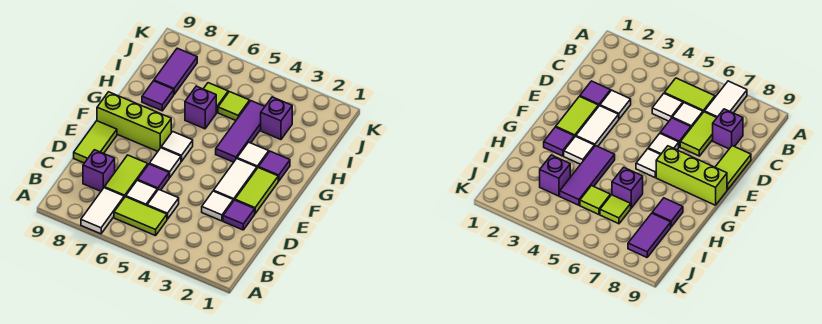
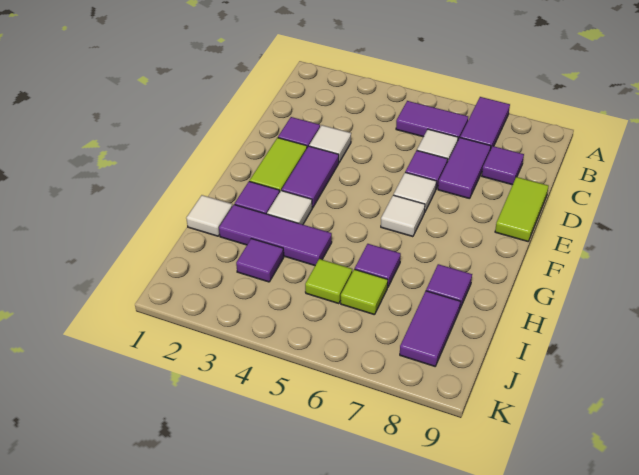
white 1x2 tile [81,188,124,234] -> purple 1x2 tile [460,97,510,150]
lime 1x2 tile [114,197,167,236] -> purple 1x2 tile [396,101,468,140]
white 1x1 tile [147,189,179,219] -> white 1x1 tile moved to [186,195,232,236]
lime 1x2 tile [104,155,148,197] -> purple 1x2 tile [438,138,491,199]
purple 1x1 brick [83,150,115,191] -> purple 1x1 tile [482,146,524,185]
white 1x2 tile [214,159,257,201] -> purple 1x2 tile [282,146,339,208]
lime 1x3 brick [97,92,171,151] -> none
purple 1x3 tile [216,101,265,162] -> purple 1x3 tile turned to [219,205,332,266]
purple 1x1 brick [185,86,216,129] -> purple 1x1 tile [355,244,401,288]
purple 1x1 brick [261,97,292,139] -> purple 1x1 tile [236,238,284,282]

